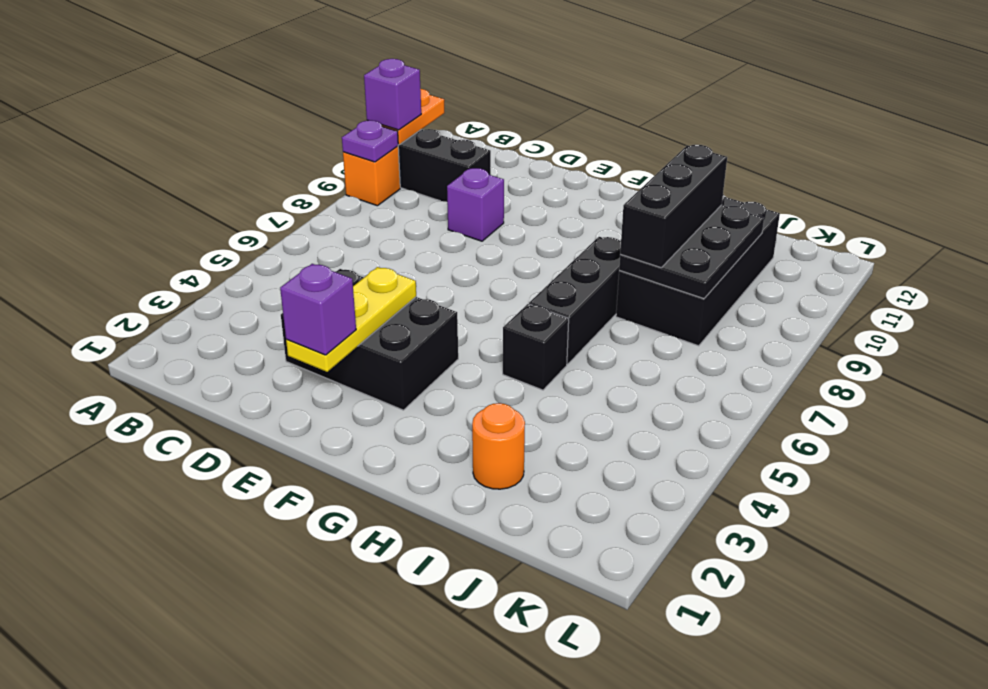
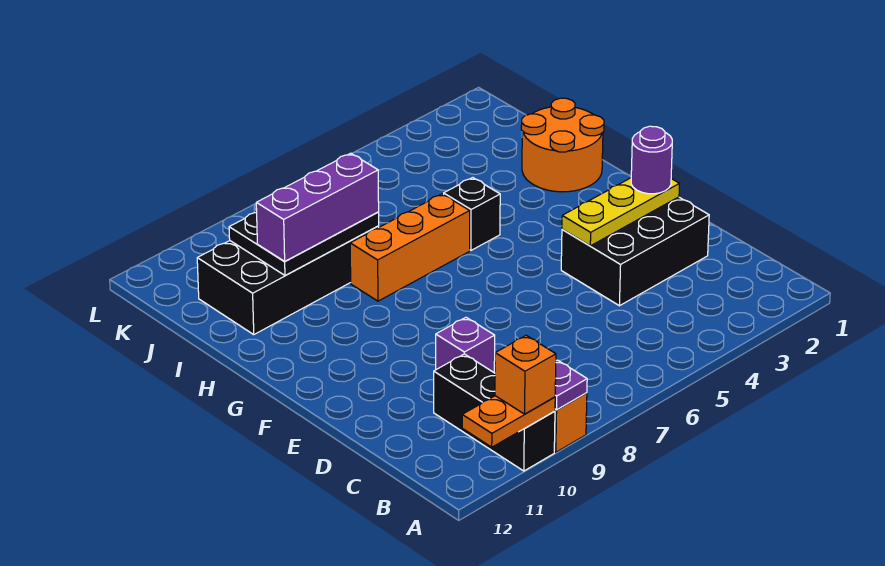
purple 1x1 brick [364,59,421,130] -> orange 1x1 brick [495,335,556,414]
black 2x3 brick [281,269,458,410] -> black 2x3 brick turned to [561,197,709,306]
purple 1x1 brick [280,264,356,355] -> purple 1x1 round brick [631,126,672,194]
black 1x3 brick [529,237,621,364] -> orange 1x3 brick [350,194,470,301]
orange 1x1 round brick [472,403,525,489] -> orange 2x2 round brick [521,98,604,192]
black 1x3 brick [620,145,727,268] -> purple 1x3 brick [256,153,379,262]

